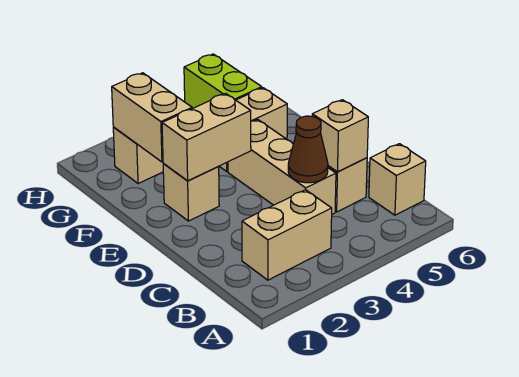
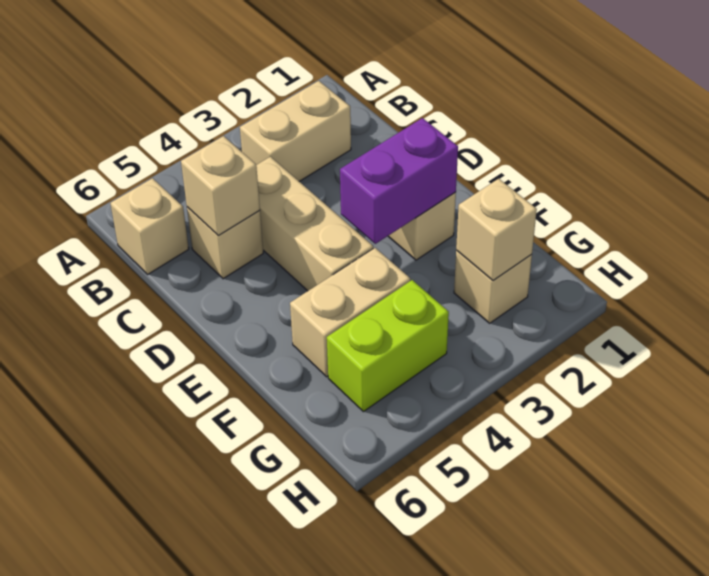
brown 1x1 cone [288,116,328,183] -> none
tan 1x2 brick [162,94,251,181] -> purple 1x2 brick [340,118,458,244]
tan 1x2 brick [112,73,192,162] -> tan 1x1 brick [456,179,537,280]
lime 1x2 brick [184,54,262,108] -> lime 1x2 brick turned to [327,280,449,412]

